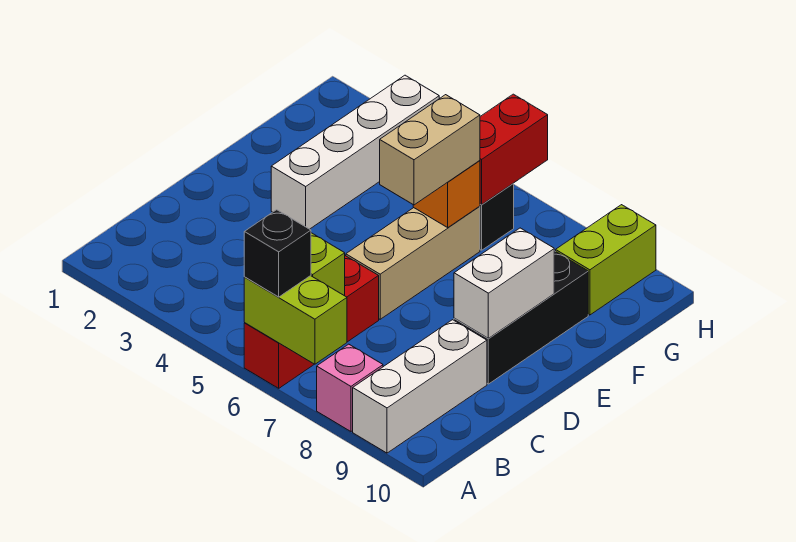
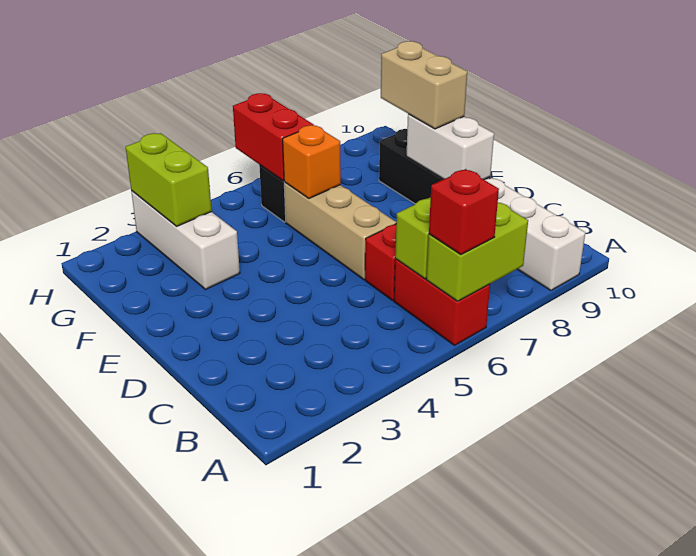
black 1x1 brick [244,210,311,297] -> red 1x1 brick [429,169,499,255]
pink 1x1 brick [317,344,383,431] -> none
white 1x4 brick [271,75,439,229] -> white 1x3 brick [131,191,240,290]
tan 1x2 brick [380,95,480,205] -> tan 1x2 brick moved to [381,41,467,129]
lime 1x2 brick [556,205,656,315] -> lime 1x2 brick moved to [126,133,212,226]

